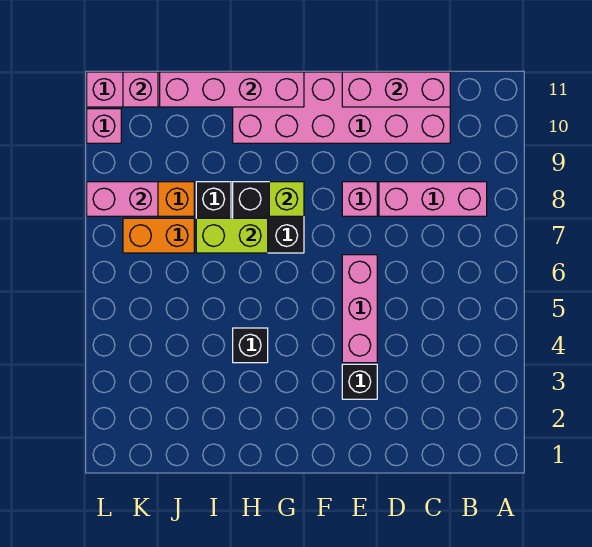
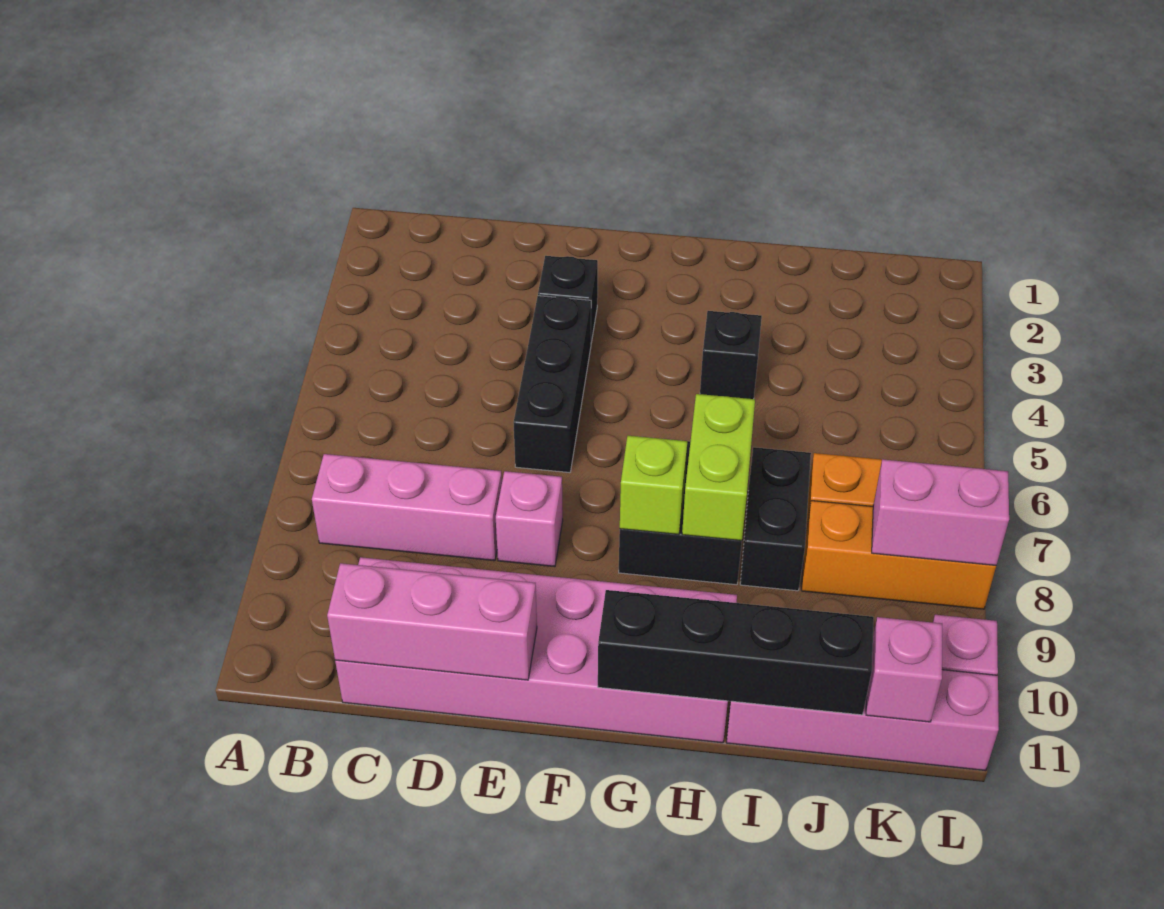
pink 1x3 brick [342,255,377,363] -> black 1x3 brick [514,296,591,473]
pink 1x4 brick [160,72,304,107] -> black 1x4 brick [598,590,874,715]
lime 1x2 brick [196,218,268,253] -> lime 1x2 brick turned to [682,394,755,541]

